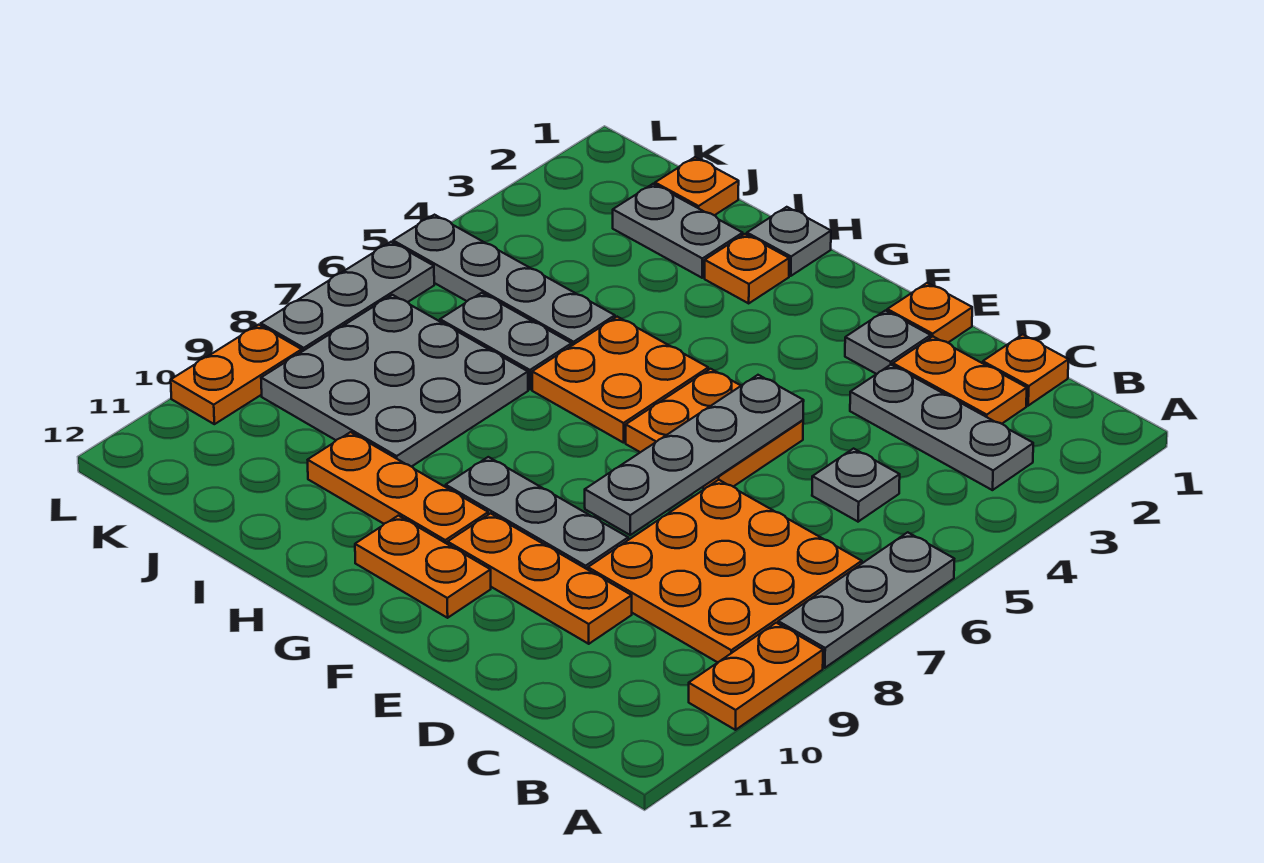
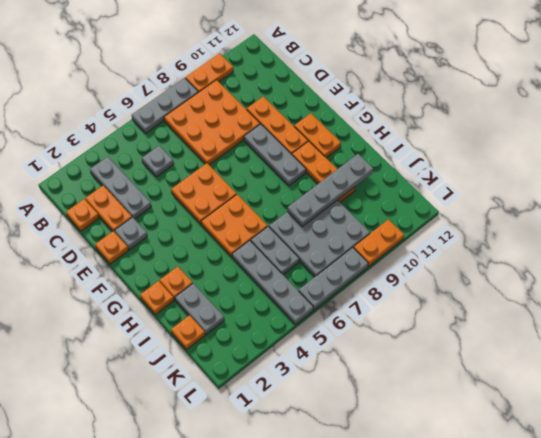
grey 1x4 plate [585,375,804,535] -> grey 1x4 plate moved to [287,154,373,227]
grey 1x1 plate [747,207,831,276] -> orange 1x1 plate [140,281,174,315]

